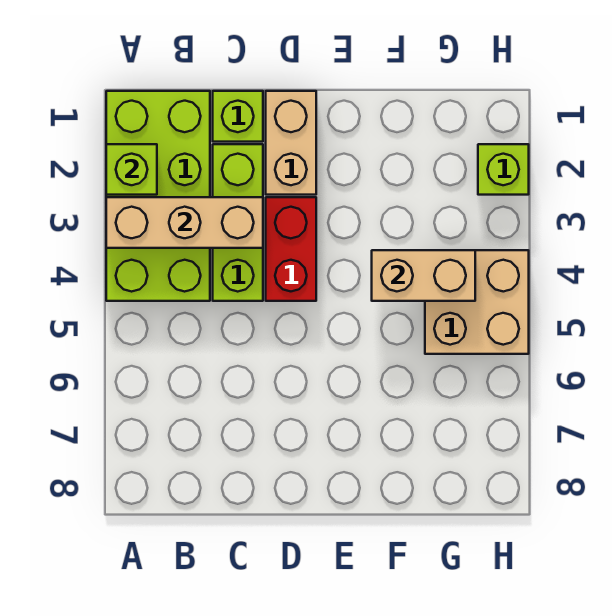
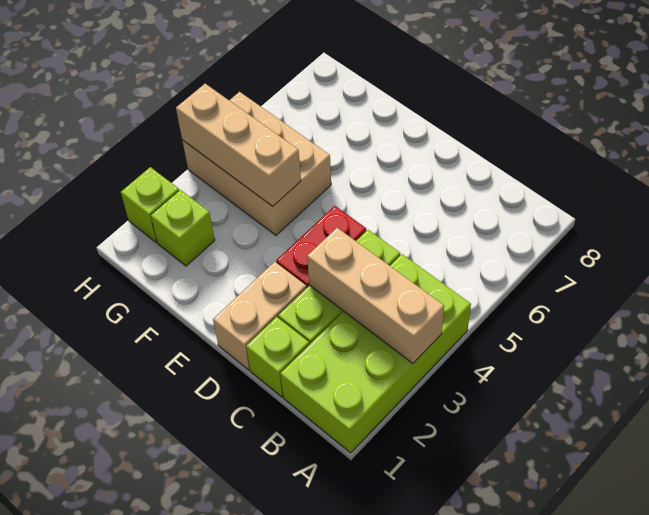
lime 1x1 brick [106,144,157,195] -> lime 1x1 brick moved to [151,190,215,266]
tan 1x2 brick [372,250,475,301] -> tan 1x3 brick [176,84,301,206]
tan 2x2 brick [425,250,529,354] -> tan 2x3 brick [182,92,331,235]

